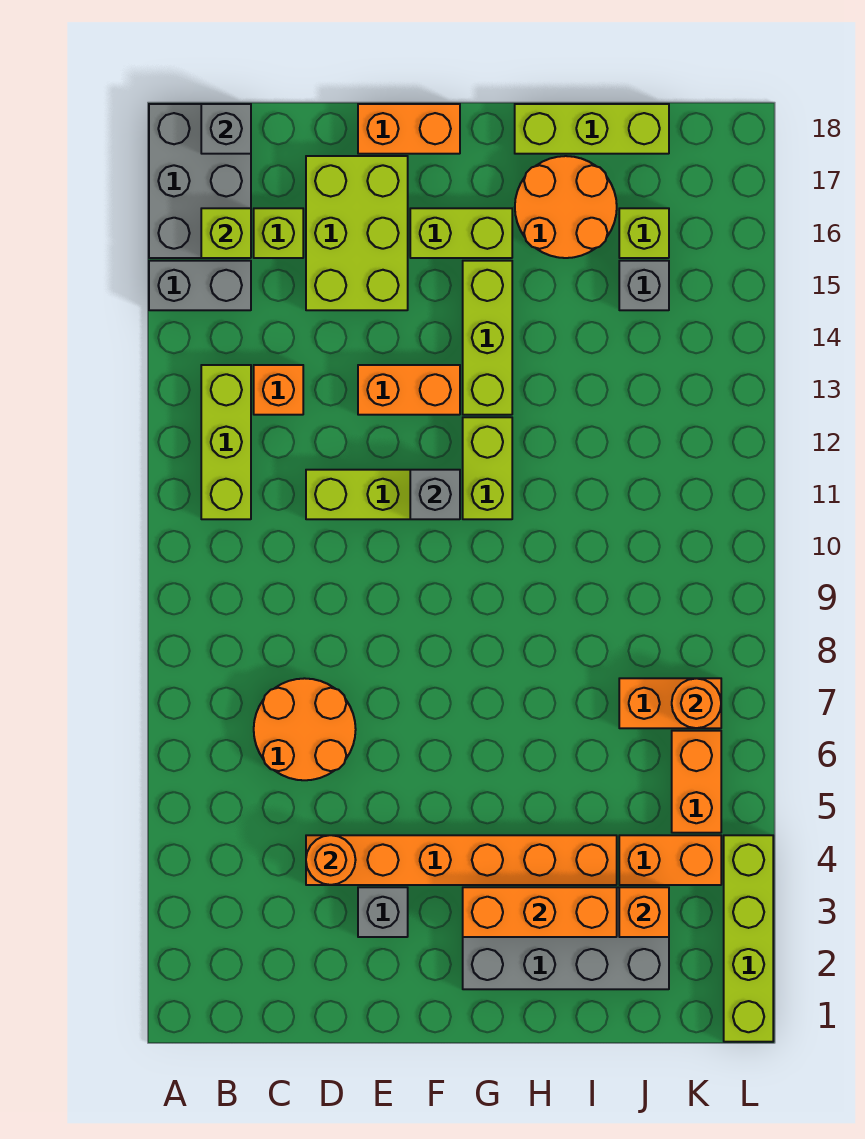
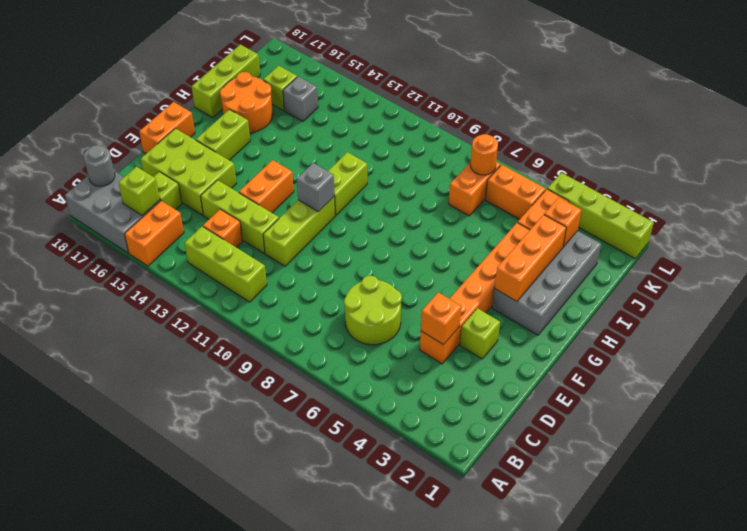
grey 1x2 brick [149,261,251,310] -> orange 1x2 brick [124,201,184,266]
grey 1x1 brick [201,104,251,154] -> grey 1x1 round brick [84,145,115,186]
orange 2x2 round brick [254,678,356,780] -> lime 2x2 round brick [344,276,402,345]
orange 1x1 round brick [306,835,356,885] -> orange 1x1 brick [421,292,461,345]
grey 1x1 brick [358,887,408,937] -> lime 1x1 brick [460,308,500,359]
lime 1x2 brick [463,417,512,519] -> lime 1x2 brick turned to [328,152,367,215]
lime 1x3 brick [463,261,512,415] -> lime 1x3 brick moved to [201,180,279,253]

